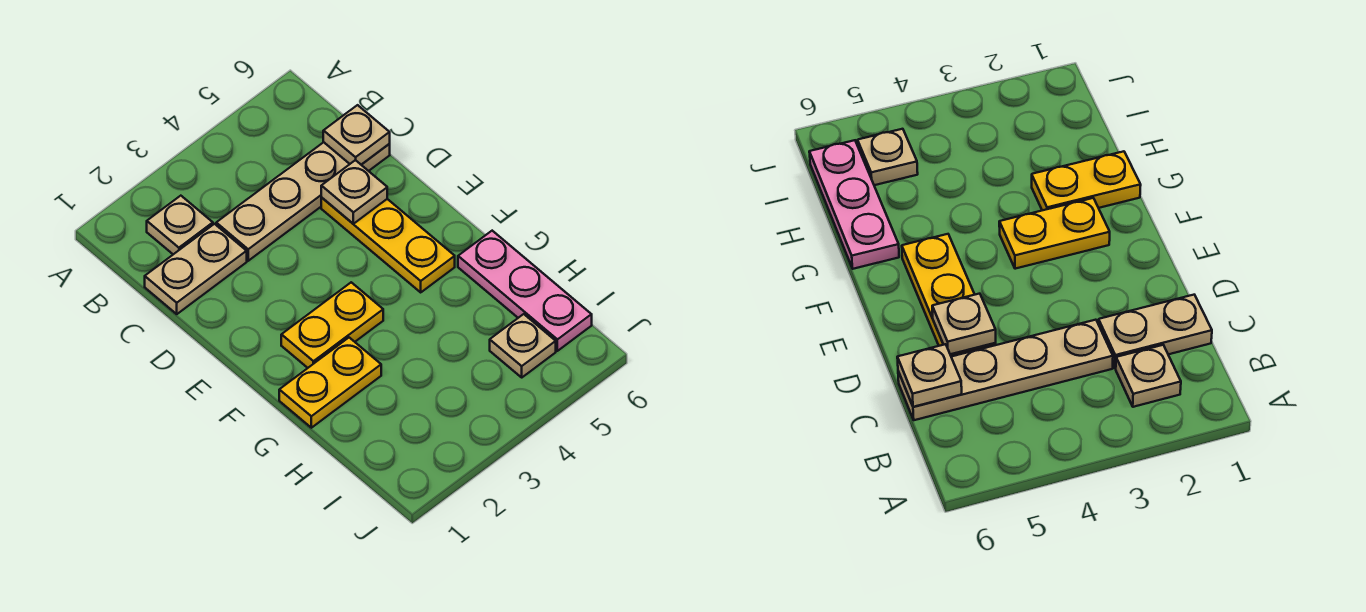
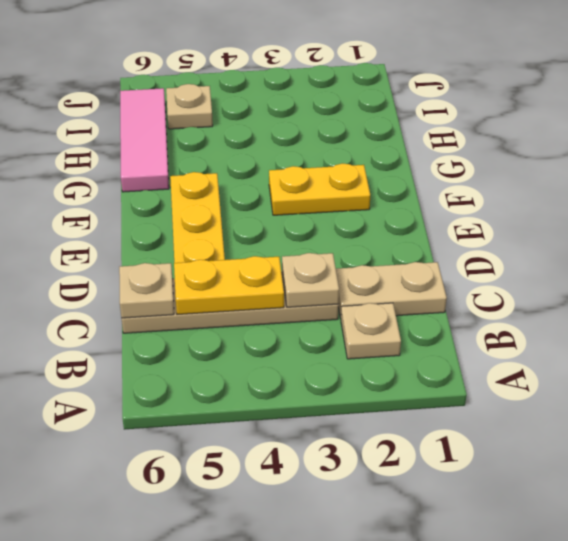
tan 1x1 plate [321,160,387,224] -> tan 1x1 plate moved to [282,253,339,307]
yellow 1x2 plate [279,338,381,428] -> yellow 1x2 plate moved to [174,256,284,314]
pink 1x3 plate [458,231,592,351] -> pink 1x3 tile [120,88,169,192]

